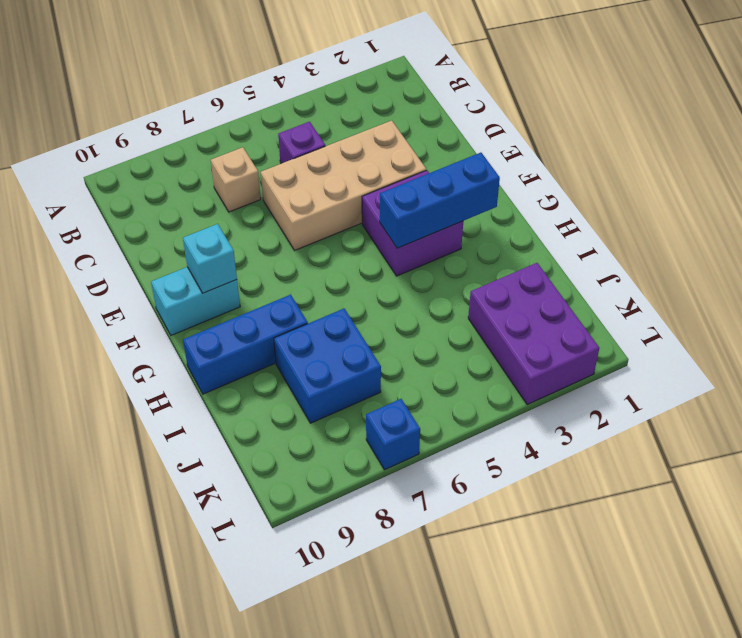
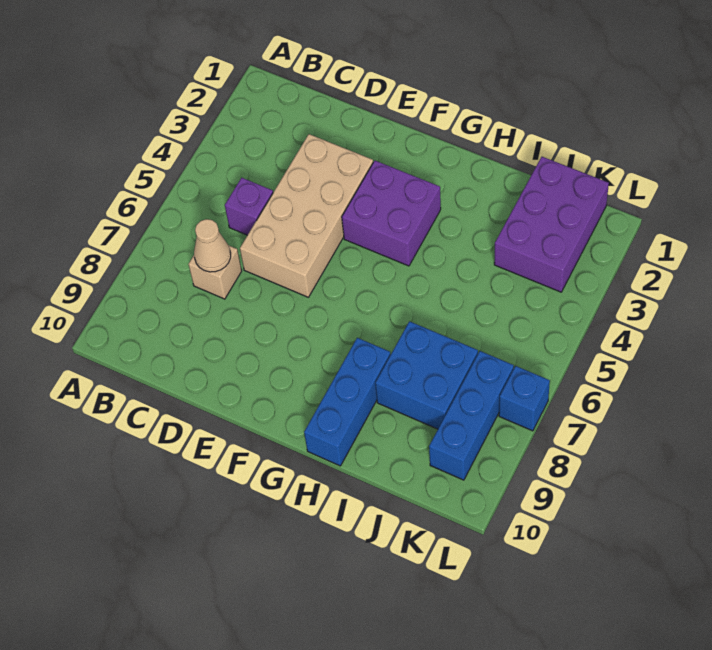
none -> tan 1x1 cone [194,219,231,272]
cyan 1x2 brick [151,267,240,335] -> none
cyan 1x1 brick [183,224,237,293] -> none
blue 1x3 brick [380,153,500,248] -> blue 1x3 brick moved to [429,351,514,480]
purple 2x3 brick [468,263,599,405] -> purple 2x3 brick turned to [494,157,609,292]

